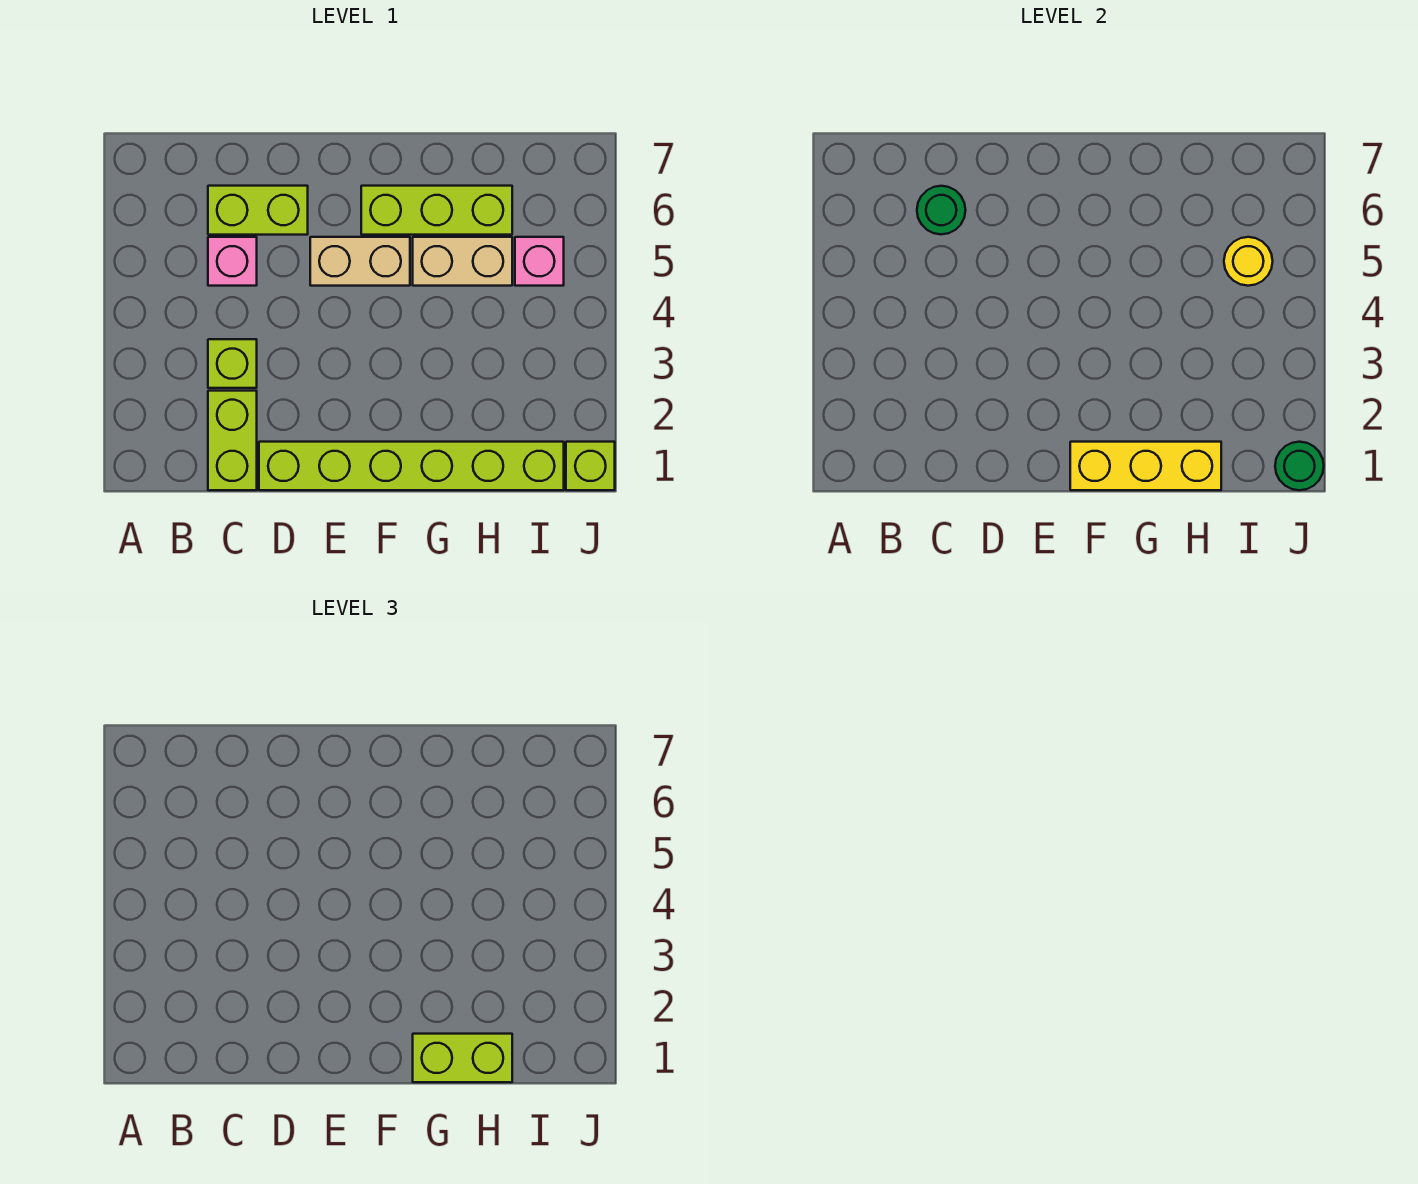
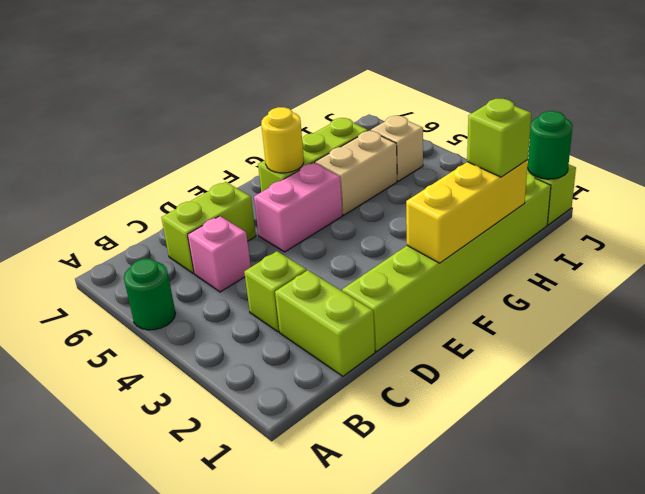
green 1x1 round brick [917,186,966,234] -> green 1x1 round brick moved to [124,259,175,330]
tan 1x2 brick [310,237,410,286] -> pink 1x2 brick [254,163,342,252]
lime 1x2 brick [413,1034,512,1082] -> lime 1x1 brick [467,99,531,177]
pink 1x1 brick [515,237,564,286] -> tan 1x1 brick [371,116,423,181]
yellow 1x1 round brick [1224,237,1273,286] -> yellow 1x1 round brick moved to [261,107,304,173]

